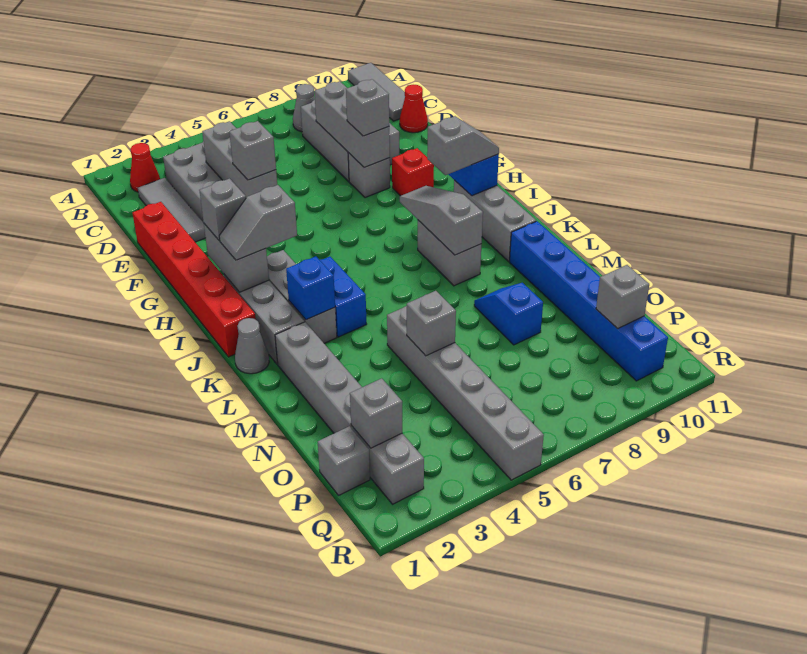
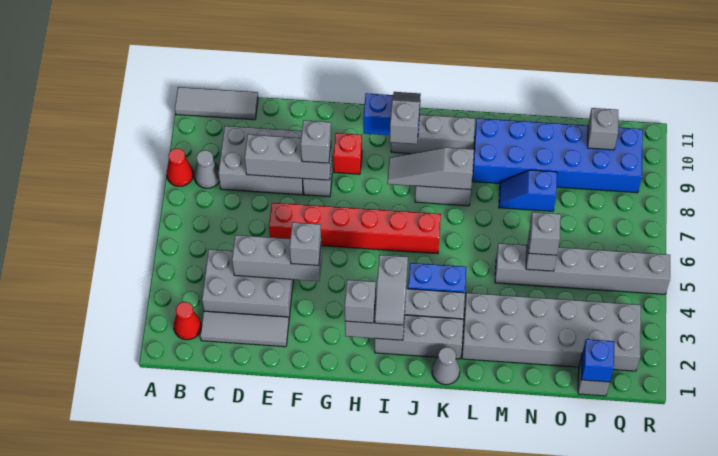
red 1x1 cone [400,85,428,133] -> red 1x1 cone moved to [167,148,193,186]
red 1x6 brick [133,202,256,357] -> red 1x6 brick moved to [269,203,441,254]
blue 1x1 brick [286,256,335,320] -> blue 1x1 brick moved to [581,339,614,382]
grey 1x6 brick [275,322,424,504] -> grey 2x6 brick [462,293,641,371]
blue 1x6 brick [509,221,668,381] -> blue 2x6 brick [472,118,643,193]
grey 1x1 brick [350,378,402,448] -> grey 1x1 brick moved to [529,212,561,255]

